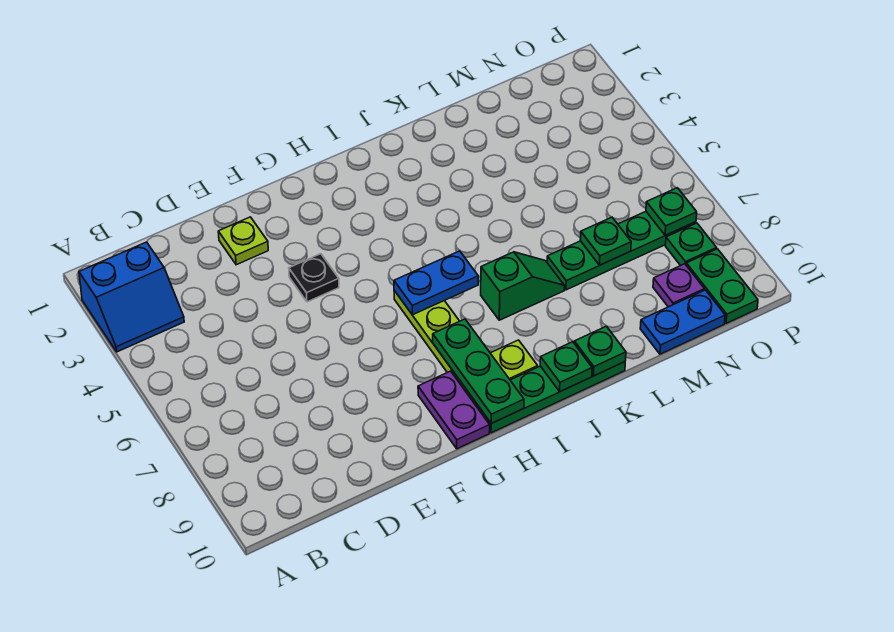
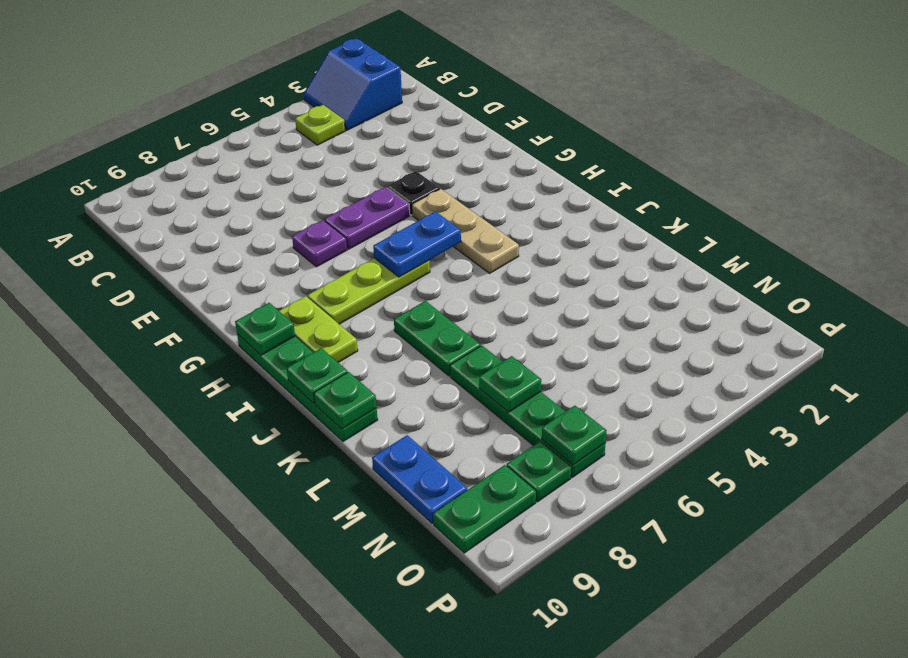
lime 1x1 plate [218,217,268,265] -> lime 1x1 plate moved to [295,105,345,145]
none -> tan 1x3 plate [412,189,519,273]
purple 1x2 plate [418,371,490,449] -> purple 1x2 plate moved to [325,187,410,249]
blue 1x2 plate [394,251,478,315] -> blue 1x2 plate turned to [373,212,461,277]
green 1x3 plate [433,319,524,423] -> green 1x1 plate [235,303,295,355]
green 1x2 slope [481,252,565,320] -> green 1x2 plate [394,301,481,376]
purple 1x1 plate [653,264,704,307] -> purple 1x1 plate moved to [292,220,347,267]

